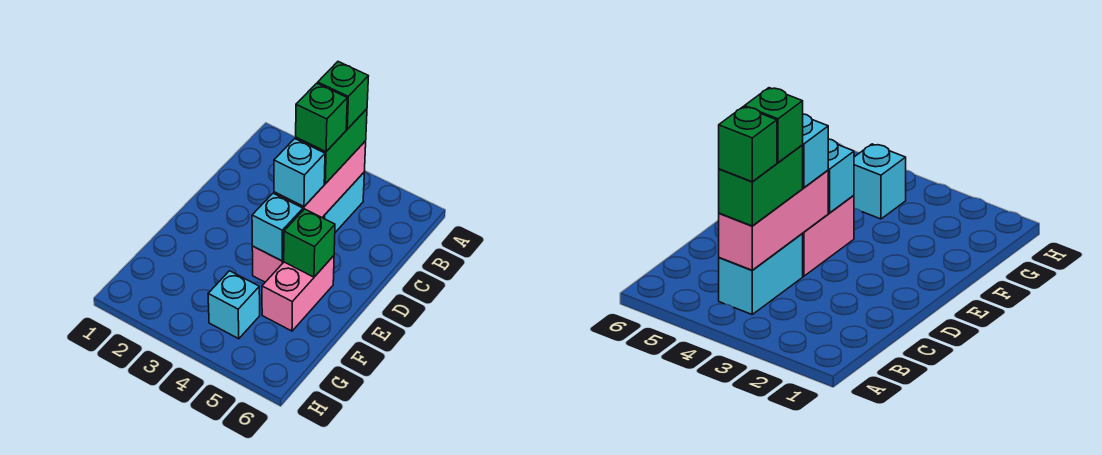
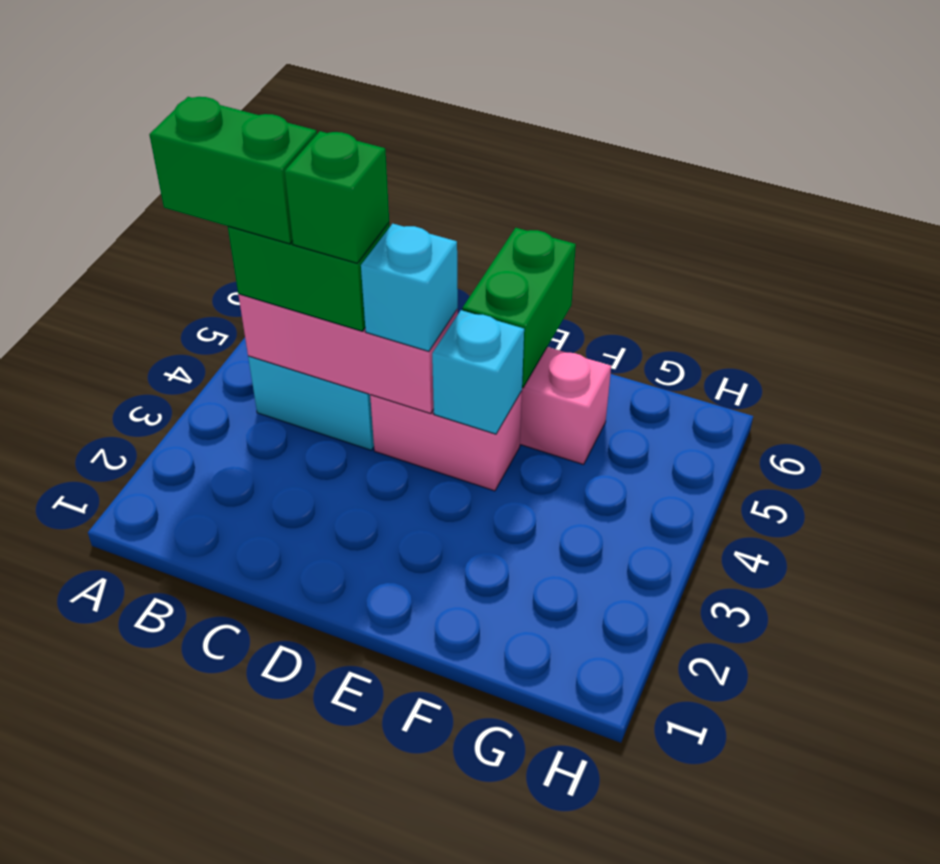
green 1x1 brick [318,62,368,129] -> green 1x2 brick [149,97,317,244]
green 1x1 brick [284,209,335,277] -> green 1x2 brick [462,228,576,388]
cyan 1x1 brick [208,271,260,339] -> none

